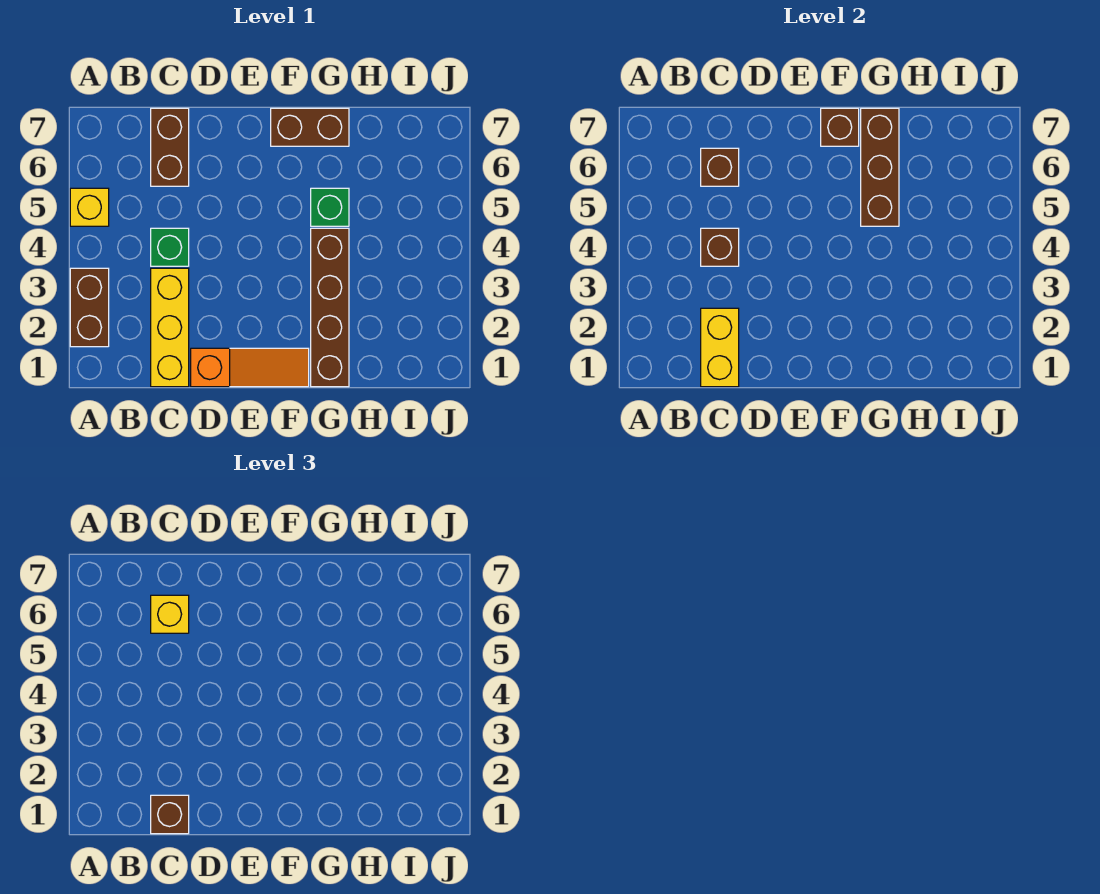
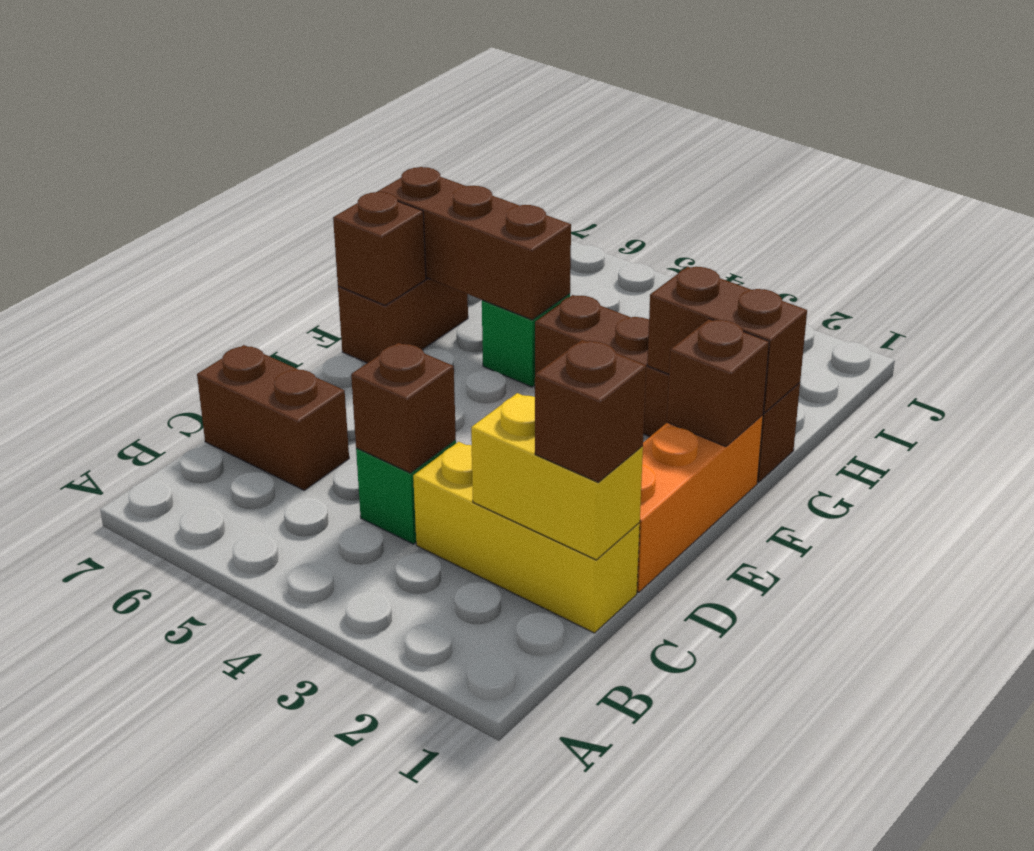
brown 1x2 brick [70,268,109,347] -> brown 1x2 brick moved to [647,267,807,413]
yellow 1x1 brick [70,188,109,226] -> none
brown 1x1 brick [701,148,739,186] -> brown 1x1 brick moved to [667,319,769,447]
yellow 1x1 brick [151,595,189,633] -> none
orange 1x3 slope [191,348,309,387] -> orange 1x3 brick [637,415,763,592]

